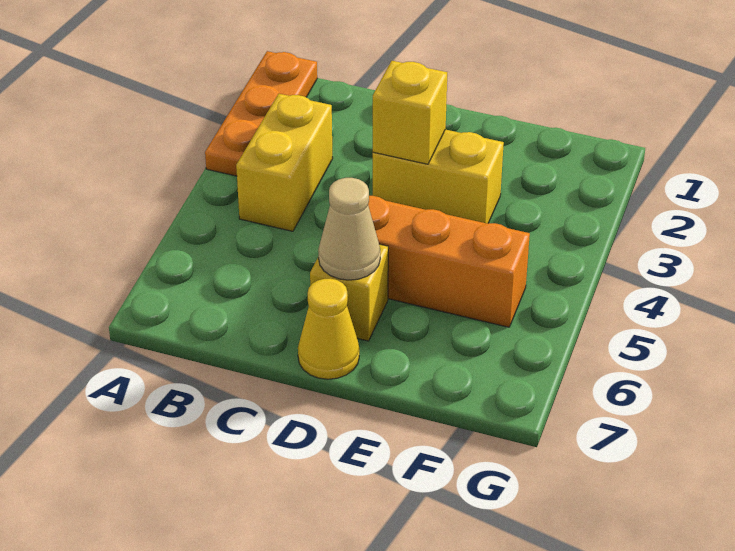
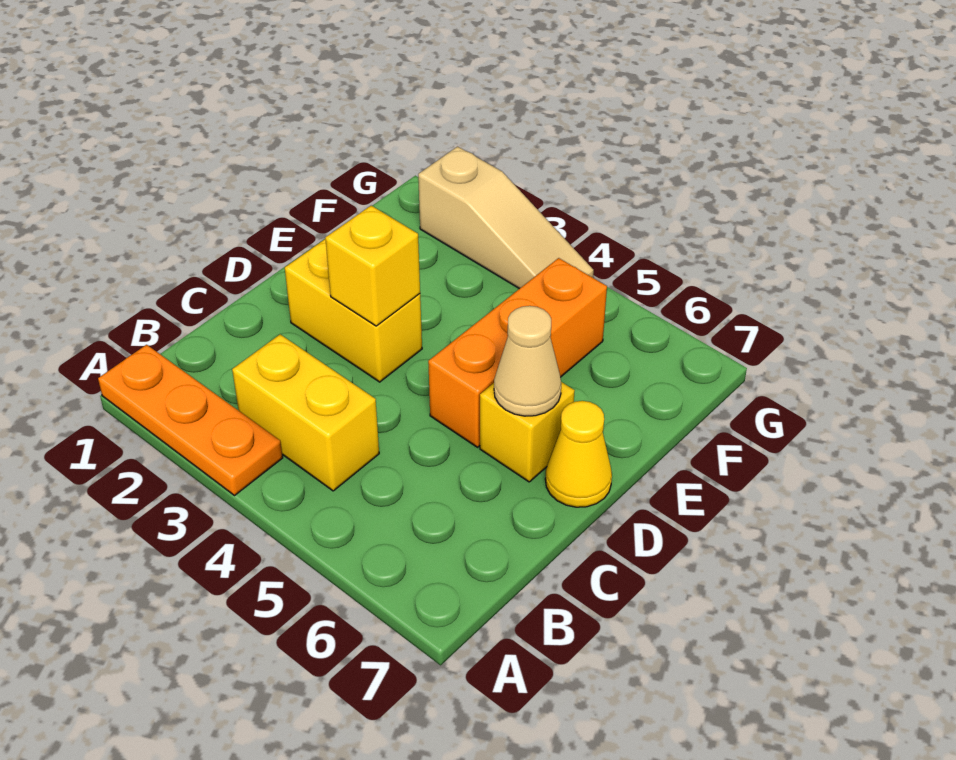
yellow 1x2 brick [373,130,504,223] -> yellow 1x2 brick turned to [285,239,422,382]
none -> tan 1x3 slope [418,147,594,289]

